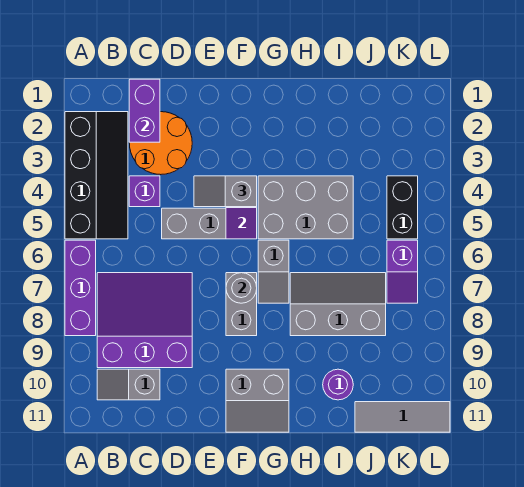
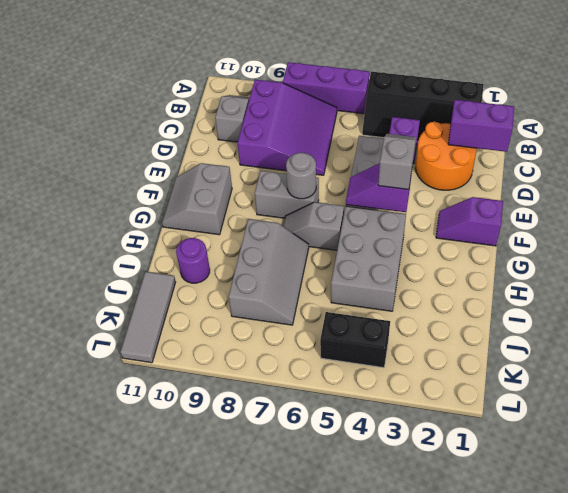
purple 1x2 slope [387,240,418,303] -> purple 1x2 slope moved to [436,197,503,246]

